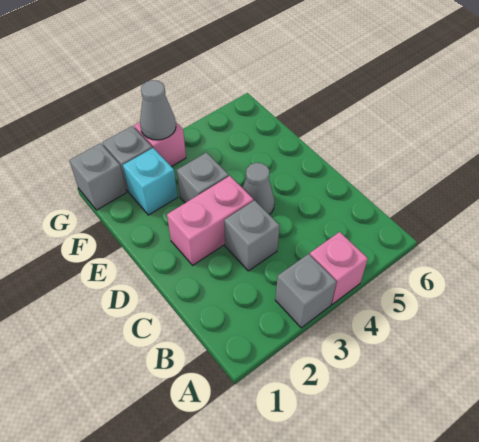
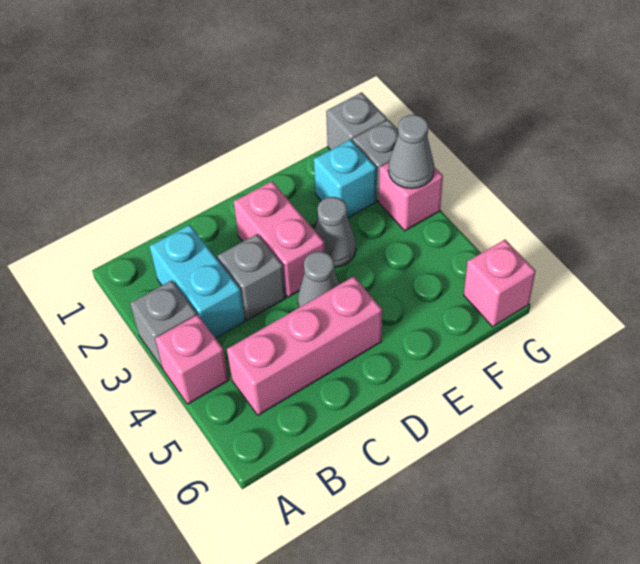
none -> cyan 1x2 brick [150,225,245,338]
none -> pink 1x3 brick [227,277,382,415]
grey 1x1 brick [177,153,229,203] -> grey 1x1 cone [315,197,356,267]
none -> pink 1x1 brick [464,240,536,327]

